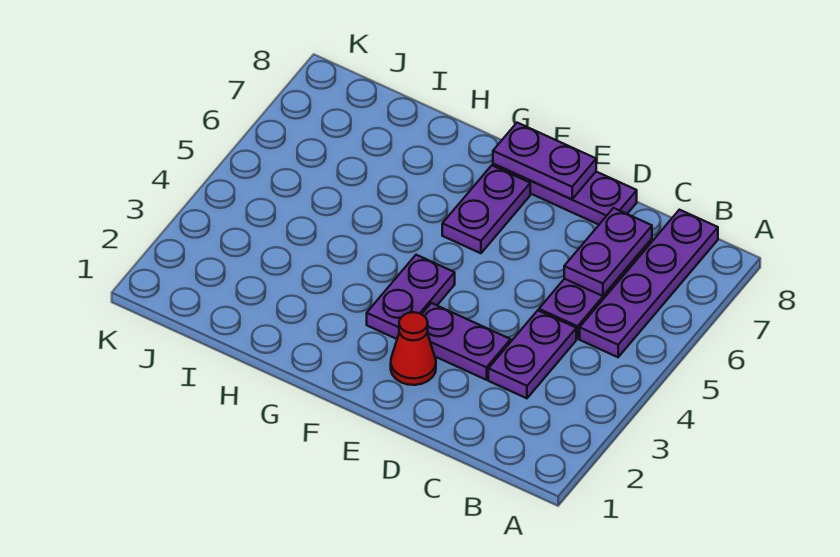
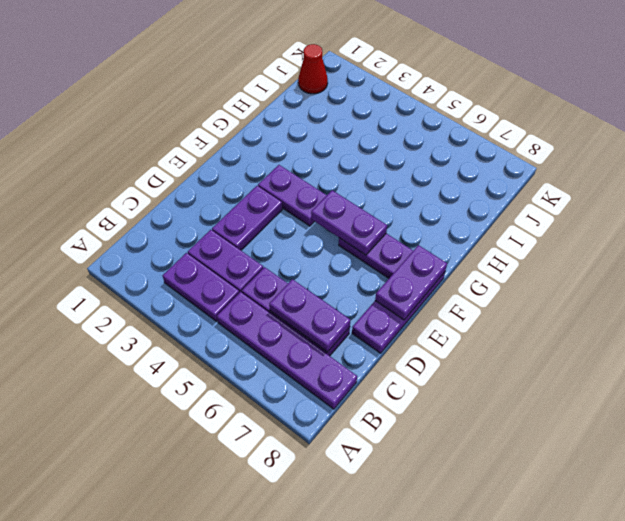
none -> purple 1x2 plate [162,253,239,321]
red 1x1 cone [391,312,436,385] -> red 1x1 cone moved to [298,44,328,94]
none -> purple 1x2 plate [311,190,387,255]

